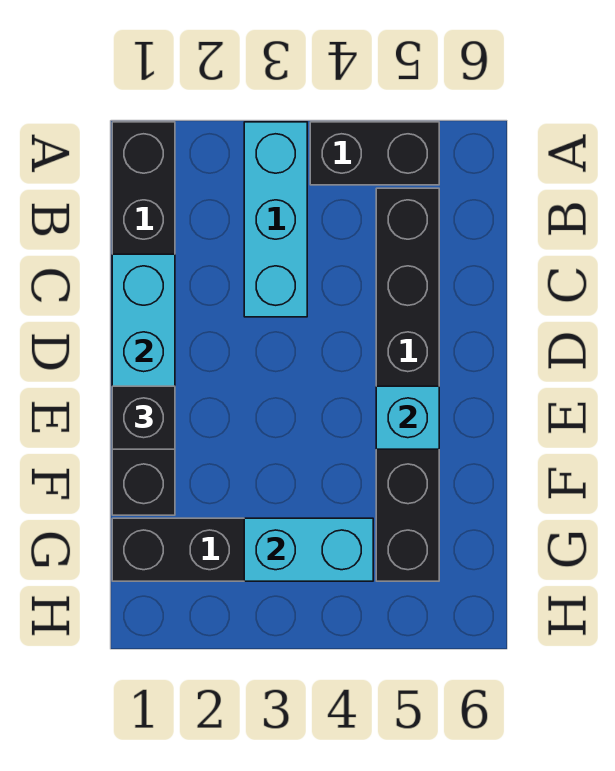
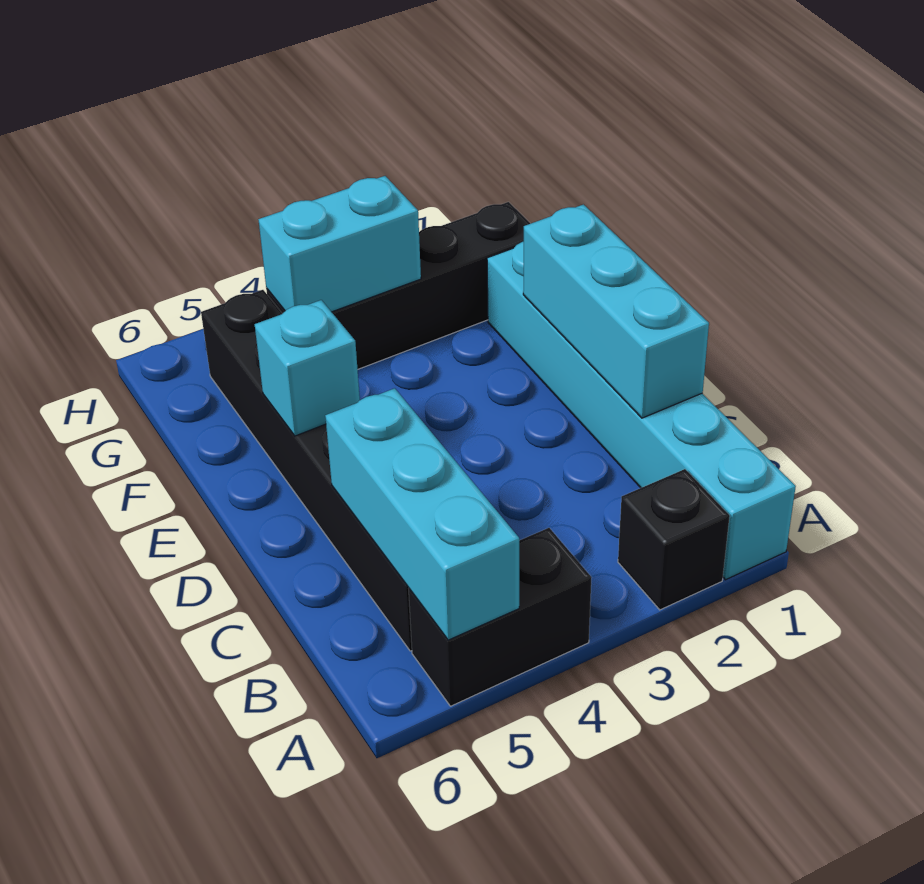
black 1x6 brick [112,122,175,515] -> cyan 1x6 brick [487,242,796,580]
cyan 1x3 brick [244,122,307,317] -> cyan 1x3 brick moved to [325,388,519,640]
black 1x1 brick [112,386,175,449] -> black 1x1 brick moved to [618,469,730,610]

